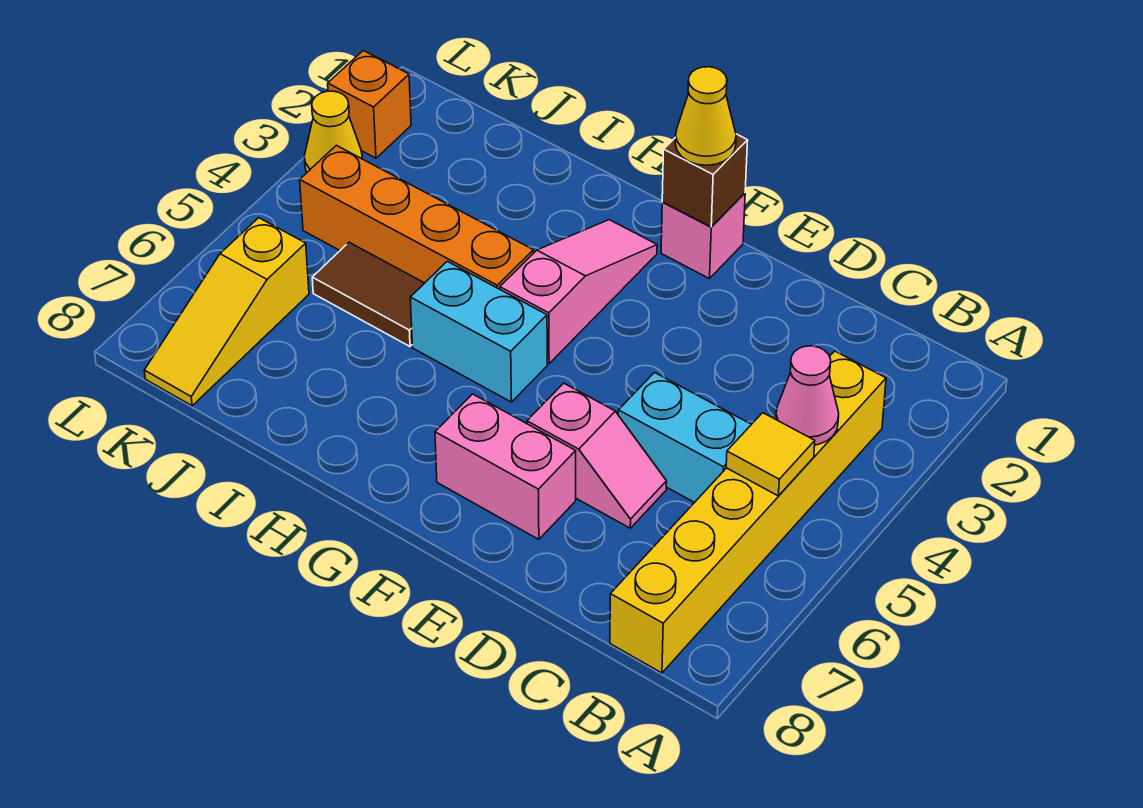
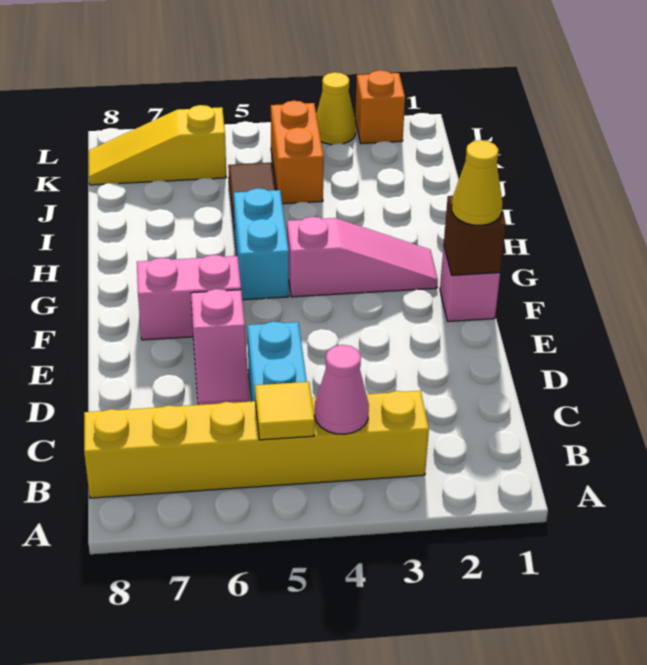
pink 1x2 brick [435,394,576,539] -> pink 1x2 brick turned to [137,255,241,340]
orange 1x4 brick [300,145,533,289] -> orange 1x2 brick [271,101,324,204]

